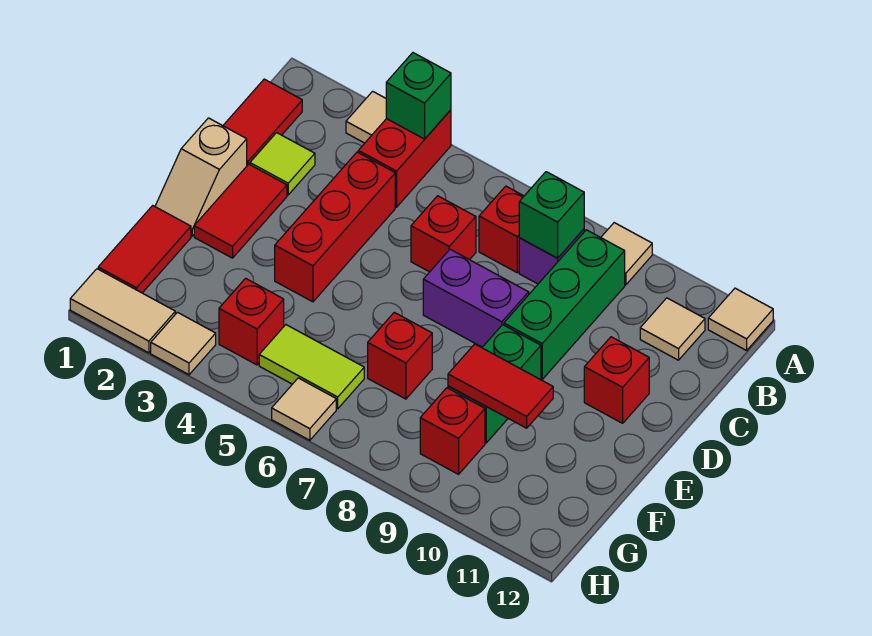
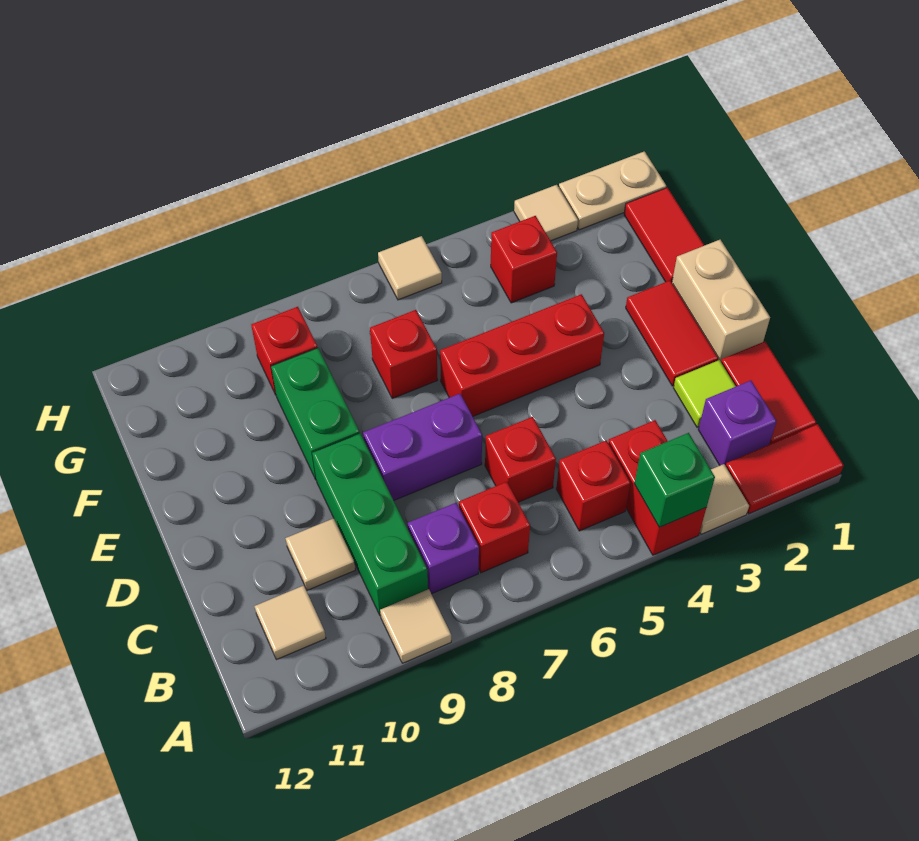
tan 1x1 tile [708,288,773,350] -> tan 1x1 tile moved to [285,518,355,590]
none -> purple 1x1 brick [698,380,777,466]
green 1x1 brick [519,172,584,258] -> none
red 1x3 brick [275,152,395,302] -> red 1x3 brick turned to [440,294,604,416]
tan 1x2 slope [155,118,247,236] -> tan 1x2 brick [672,240,770,362]
red 1x1 brick [584,337,649,423] -> red 1x1 brick moved to [556,440,631,531]
red 1x2 tile [448,344,553,428] -> red 1x2 tile moved to [726,424,844,514]
lime 1x2 tile [259,325,364,409] -> none
tan 1x2 tile [70,269,175,353] -> tan 1x2 plate [559,151,666,230]

